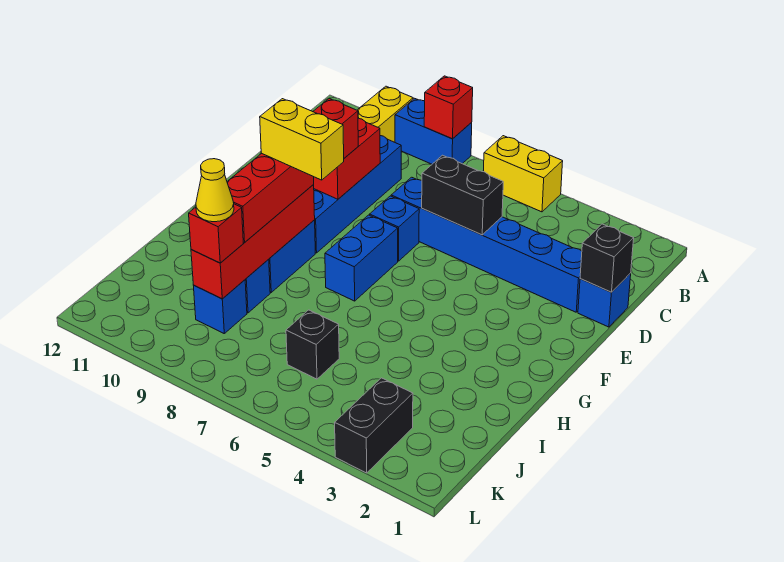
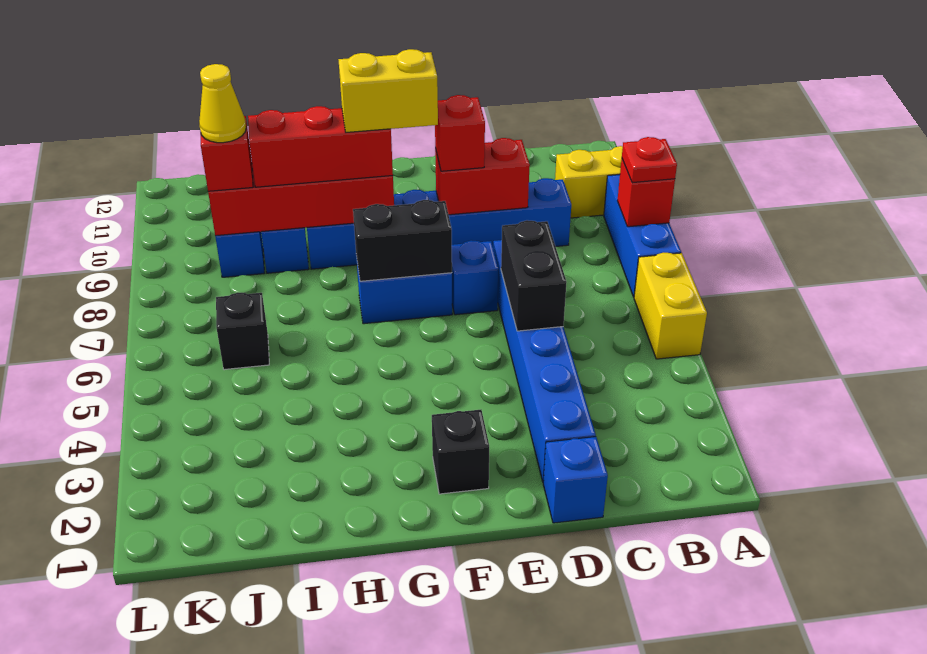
blue 1x2 brick [395,98,472,164] -> blue 1x3 brick [604,175,681,297]
none -> red 1x1 plate [622,137,677,183]
black 1x1 brick [580,224,634,292] -> black 1x1 brick moved to [432,410,489,494]
yellow 1x2 brick [260,99,344,180] -> yellow 1x2 brick turned to [338,49,438,132]
black 1x2 brick [335,378,413,473] -> black 1x2 brick moved to [353,200,452,281]

